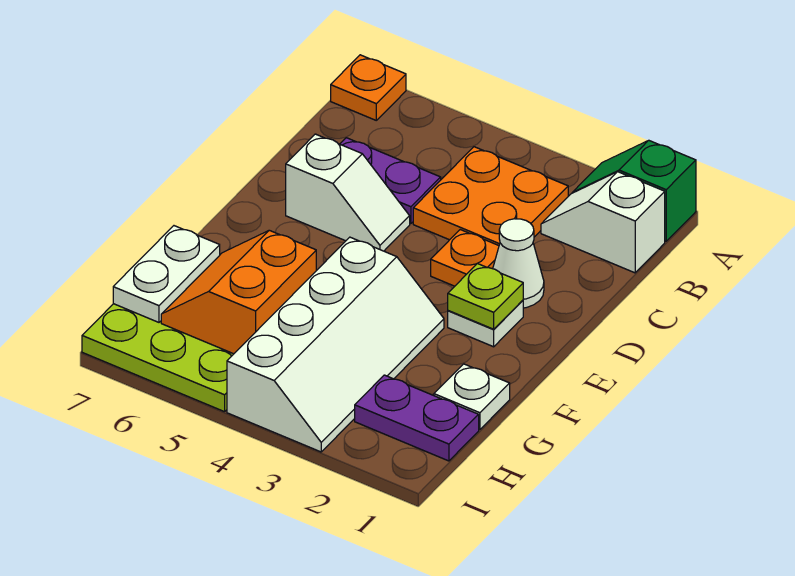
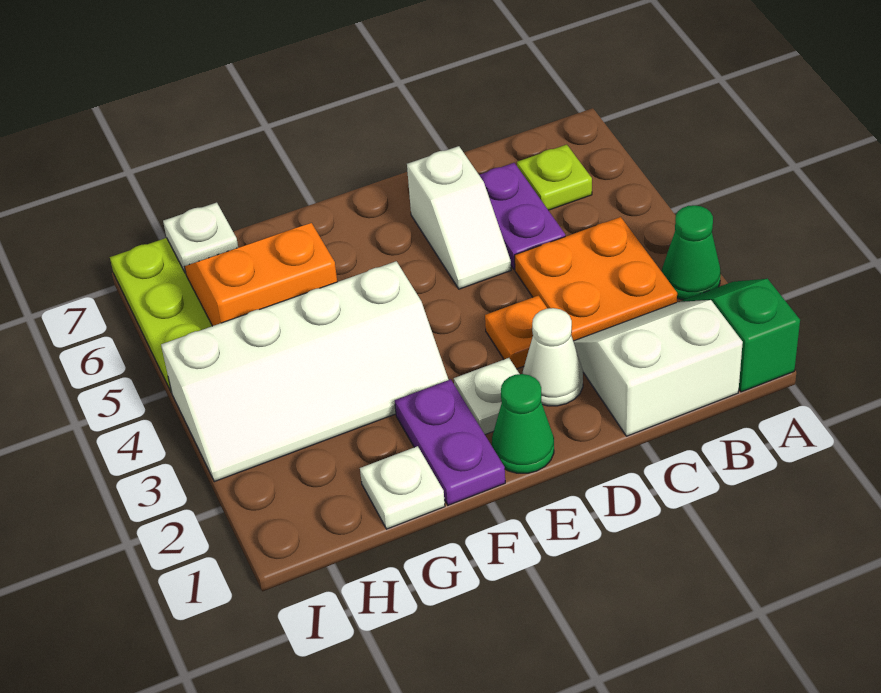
none -> green 1x1 cone [662,205,721,300]
orange 1x1 plate [331,55,406,120] -> none
white 1x2 slope [541,172,665,273] -> white 2x2 slope [573,300,743,436]
none -> green 1x1 cone [492,374,554,473]
lime 1x1 plate [448,264,523,329] -> lime 1x1 plate moved to [517,145,592,210]
white 1x2 plate [113,226,220,322] -> white 1x1 plate [163,203,238,273]
purple 1x2 plate [355,375,479,461] -> purple 1x2 plate moved to [395,379,505,505]

